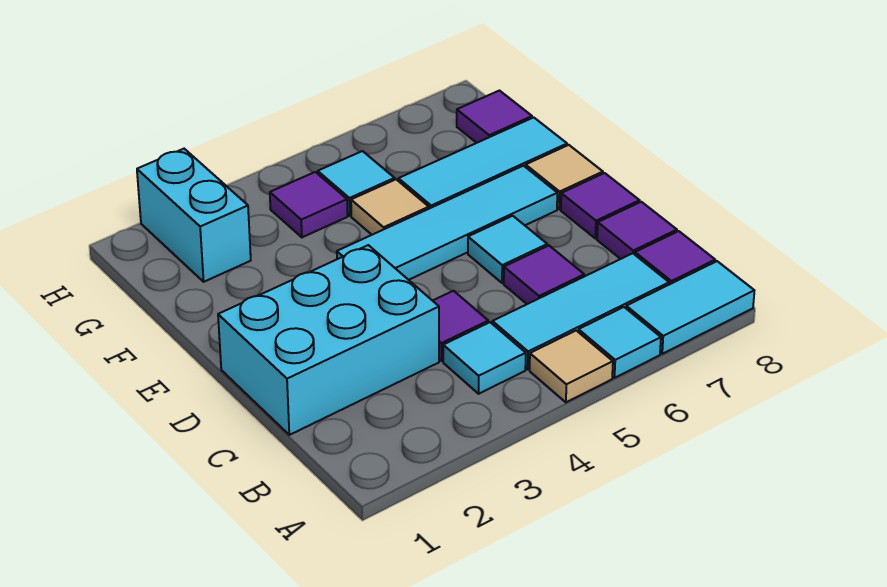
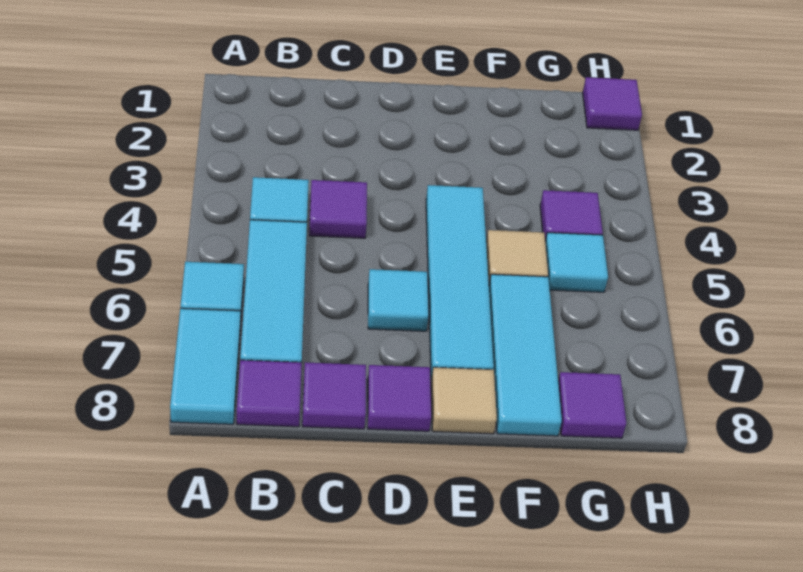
tan 1x1 tile [530,331,613,402] -> none
cyan 2x3 brick [218,245,439,435] -> none
purple 1x1 tile [504,246,584,304] -> purple 1x1 tile moved to [583,77,642,130]
cyan 1x2 brick [137,149,251,282] -> none

